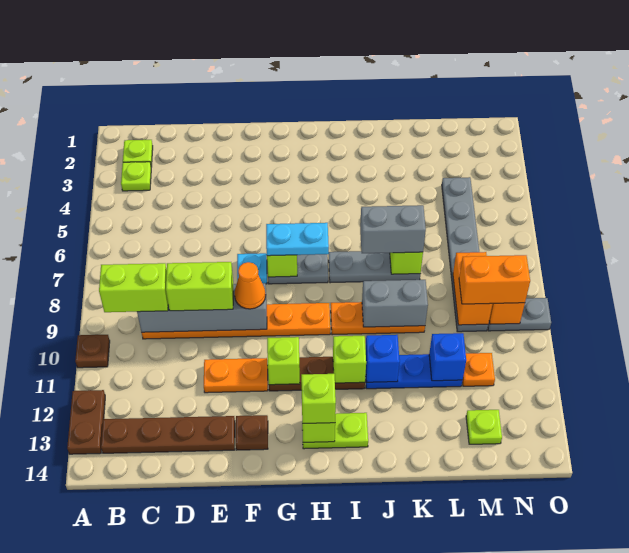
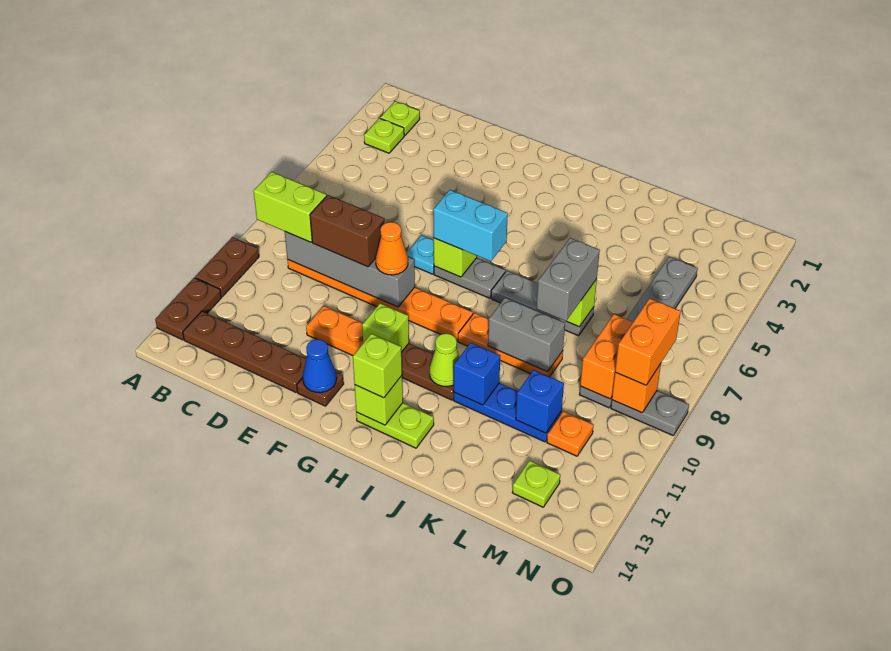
brown 1x1 plate [75,335,110,368] -> brown 1x2 plate [195,237,259,297]
lime 1x2 brick [166,262,233,311] -> brown 1x2 brick [310,195,384,267]
none -> blue 1x1 cone [303,339,337,393]
cyan 1x2 plate [266,223,329,256] -> cyan 1x2 brick [433,190,508,261]
lime 1x1 brick [333,336,366,383] -> lime 1x1 cone [430,334,459,387]
grey 1x2 brick [360,205,426,253] -> grey 1x2 brick turned to [536,238,600,321]
orange 1x2 brick [459,255,530,304] -> orange 1x2 brick turned to [615,298,681,385]

